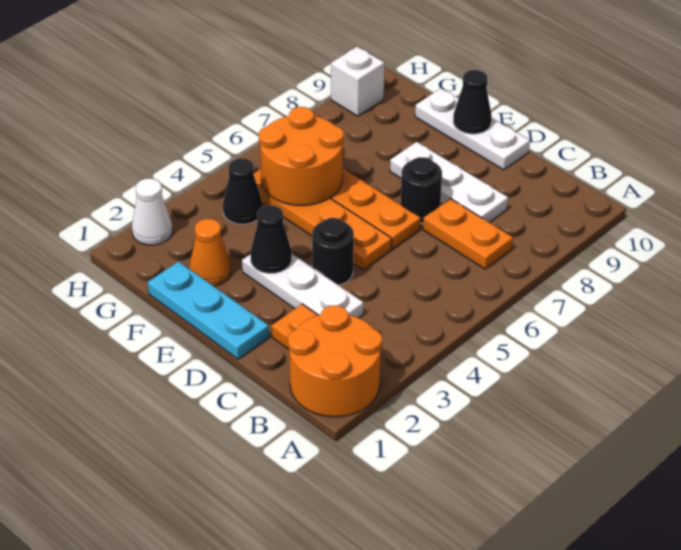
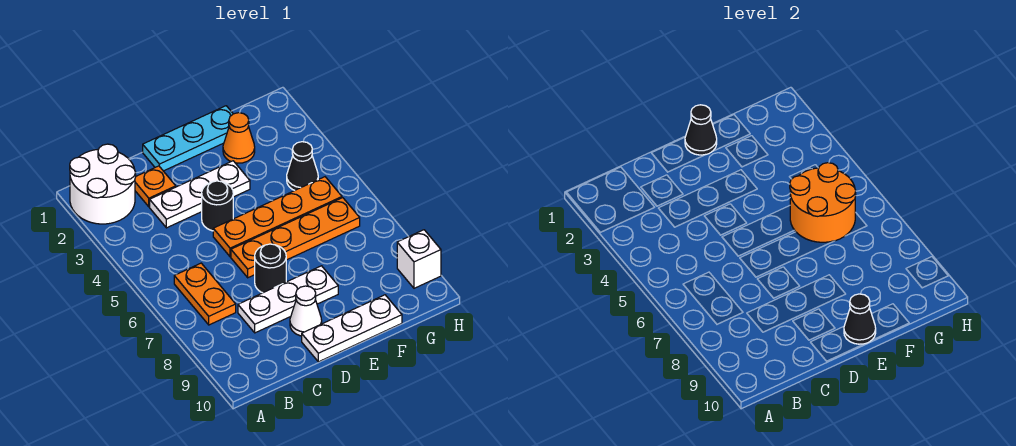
orange 2x2 round brick [288,306,382,417] -> white 2x2 round brick [70,144,136,224]
orange 1x2 plate [423,199,513,269] -> orange 1x2 plate turned to [174,263,236,325]
black 1x1 cone [250,205,292,273] -> black 1x1 cone moved to [685,105,717,155]
white 1x1 cone [132,179,173,245] -> white 1x1 cone moved to [290,286,322,336]

